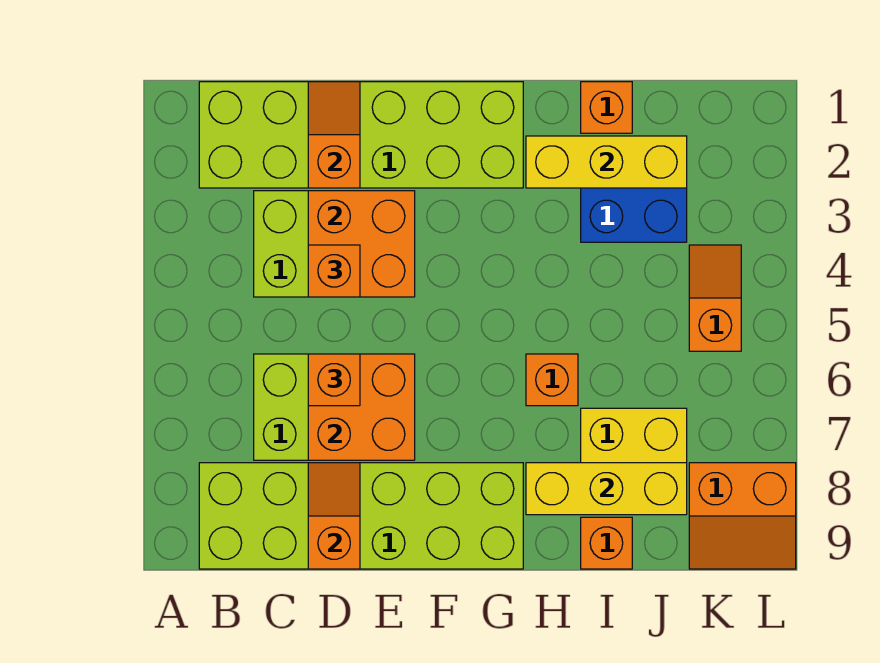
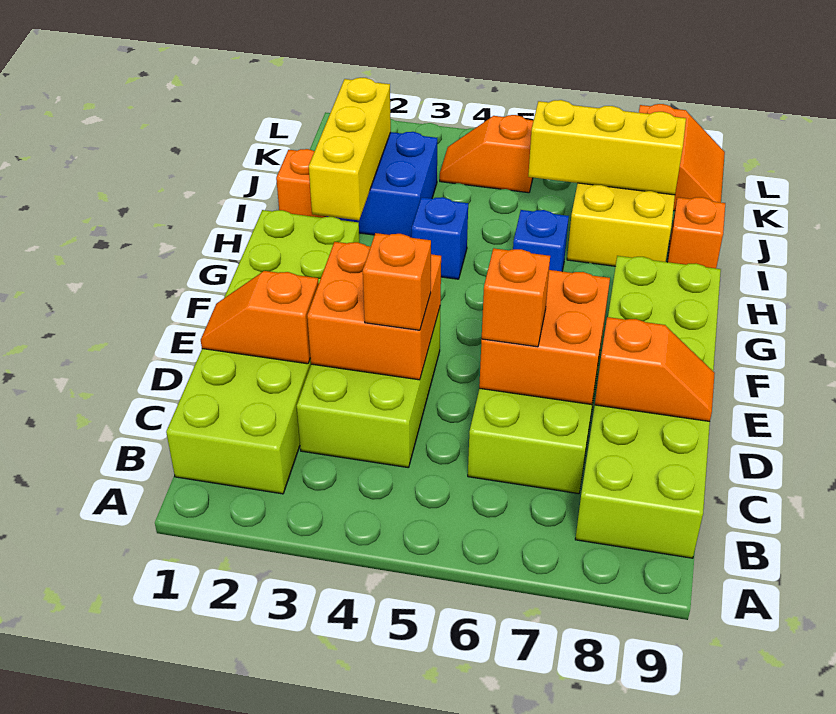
orange 1x2 slope [308,463,360,569] -> orange 1x2 slope turned to [595,317,715,421]
none -> blue 1x1 brick [412,197,468,279]
orange 1x1 brick [526,354,578,406] -> blue 1x1 brick [513,210,569,271]
yellow 1x3 brick [526,463,687,515] -> yellow 1x3 brick turned to [528,100,686,195]

